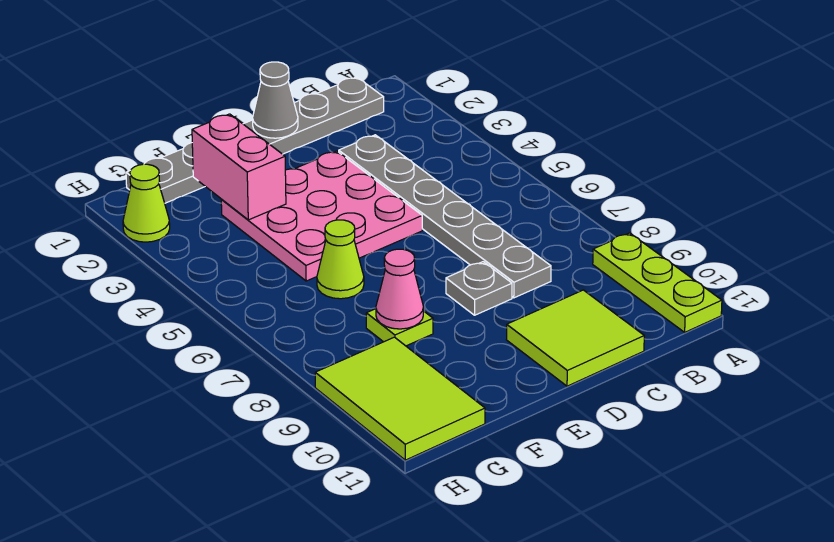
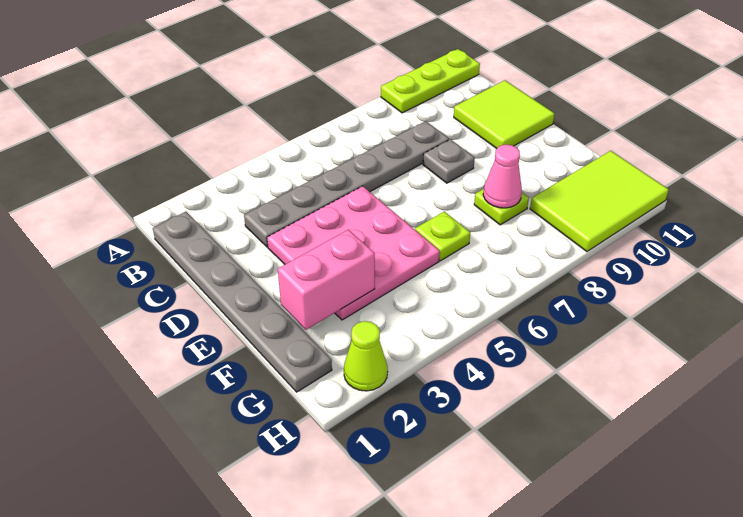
grey 1x1 cone [253,62,298,138] -> none
lime 1x1 cone [317,220,364,299] -> lime 1x1 plate [415,211,470,261]

